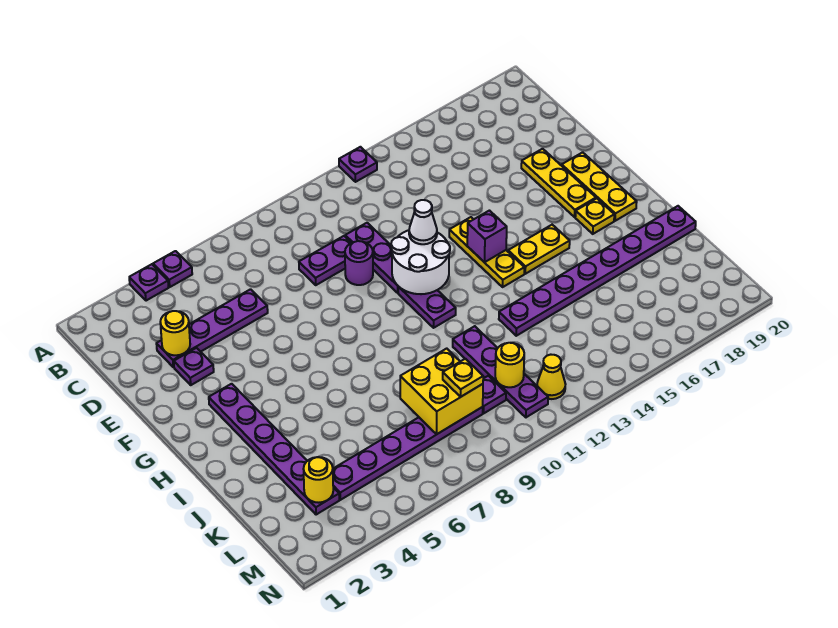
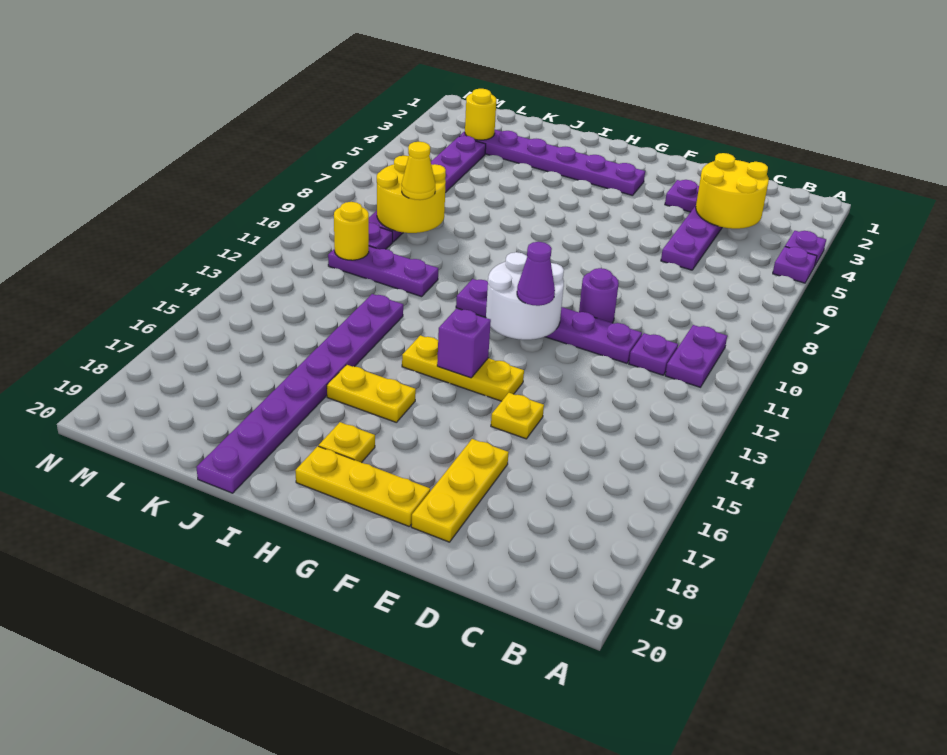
purple 1x1 plate [339,147,377,182] -> purple 1x1 plate moved to [629,333,678,375]
yellow 1x1 round brick [160,311,190,355] -> yellow 2x2 round brick [696,153,769,229]
purple 1x2 plate [299,236,351,285] -> purple 1x2 plate moved to [665,325,727,387]
yellow 1x3 plate [521,149,596,217] -> yellow 1x3 plate turned to [411,439,509,542]
white 1x1 cone [409,200,437,244] -> purple 1x1 cone [517,242,555,306]
yellow 1x2 plate [508,225,570,274] -> yellow 1x2 plate turned to [327,365,416,423]
purple 1x4 plate [453,326,548,417] -> purple 1x3 plate [328,246,438,297]
yellow 2x2 brick [400,348,483,434] -> yellow 2x2 round brick [377,156,446,233]
yellow 1x1 plate [443,359,483,397] -> yellow 1x1 plate moved to [491,393,544,439]
yellow 1x1 cone [537,355,565,399] -> yellow 1x1 cone moved to [402,142,435,200]

